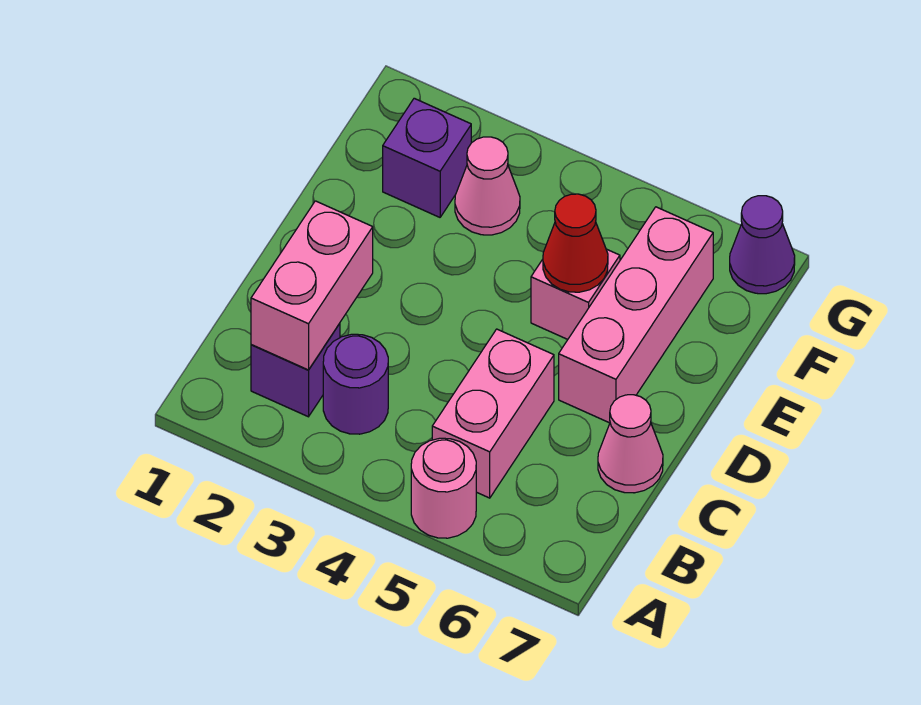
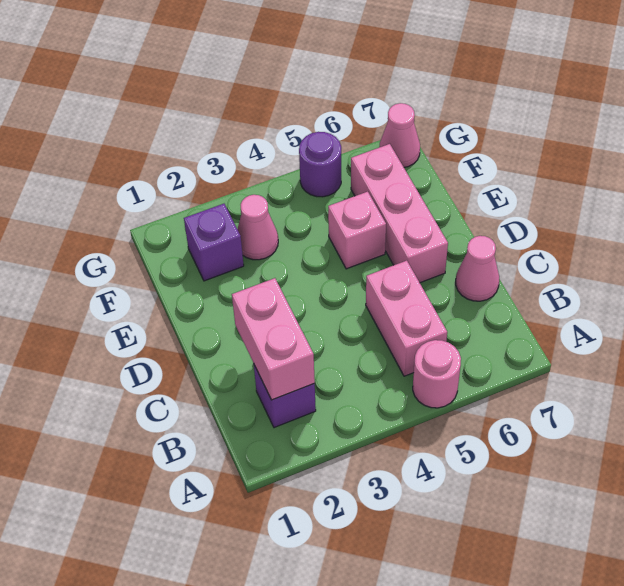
purple 1x1 round brick [323,334,388,434] -> purple 1x1 round brick moved to [299,132,341,197]
red 1x1 cone [543,194,608,292] -> none
purple 1x1 cone [730,196,795,294] -> pink 1x1 cone [379,103,420,167]

